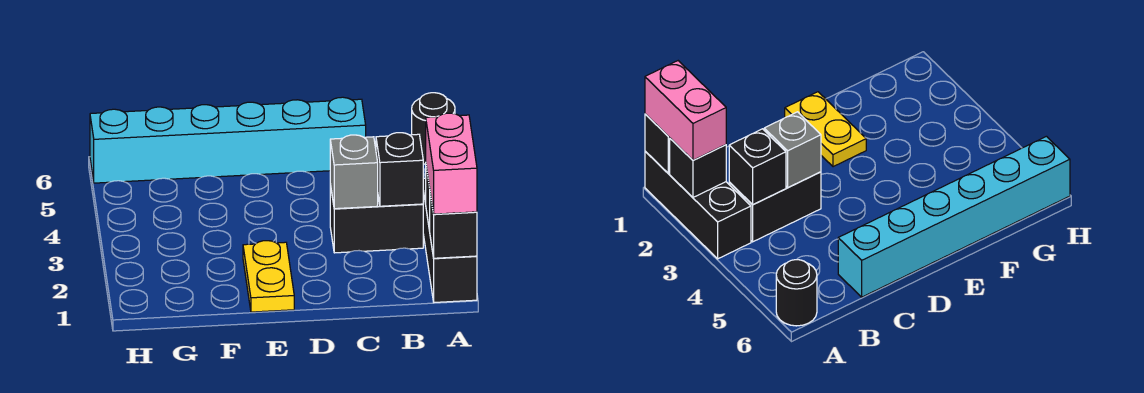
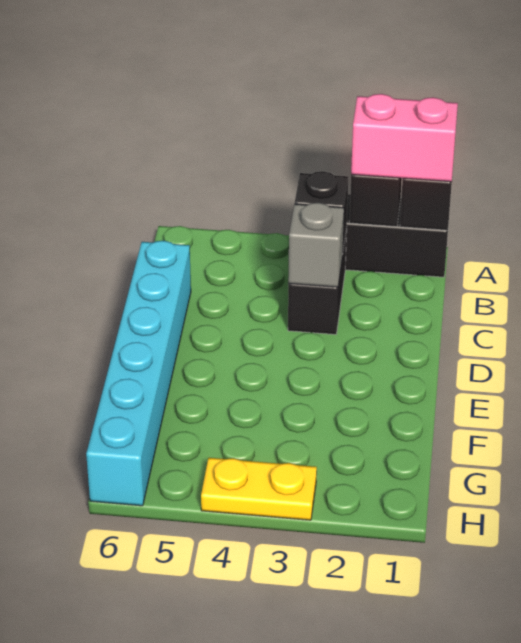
black 1x1 round brick [412,93,455,164] -> none
yellow 1x2 plate [243,241,294,312] -> yellow 1x2 plate moved to [201,458,317,520]

